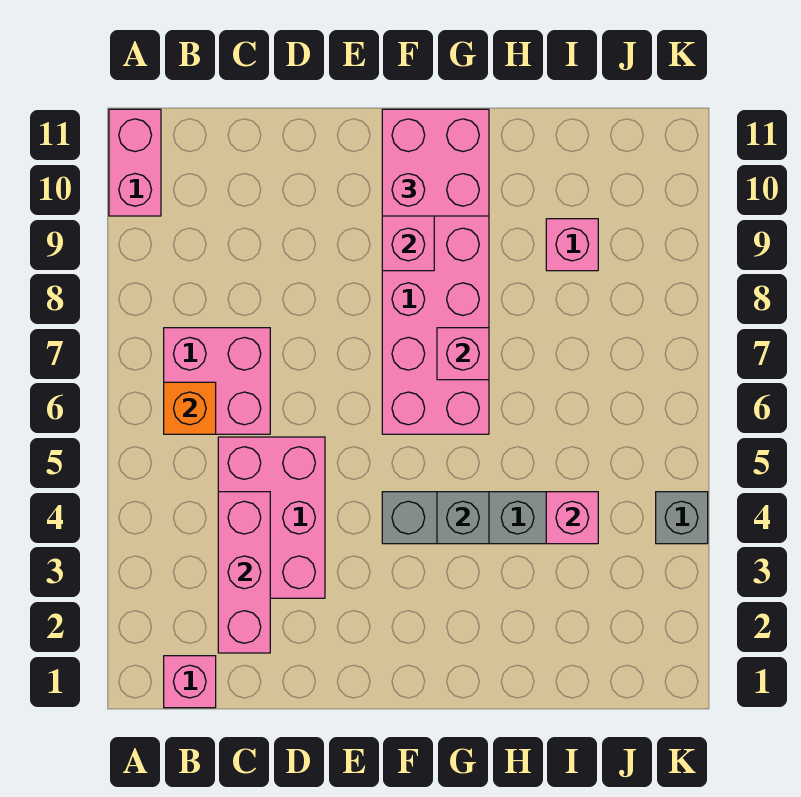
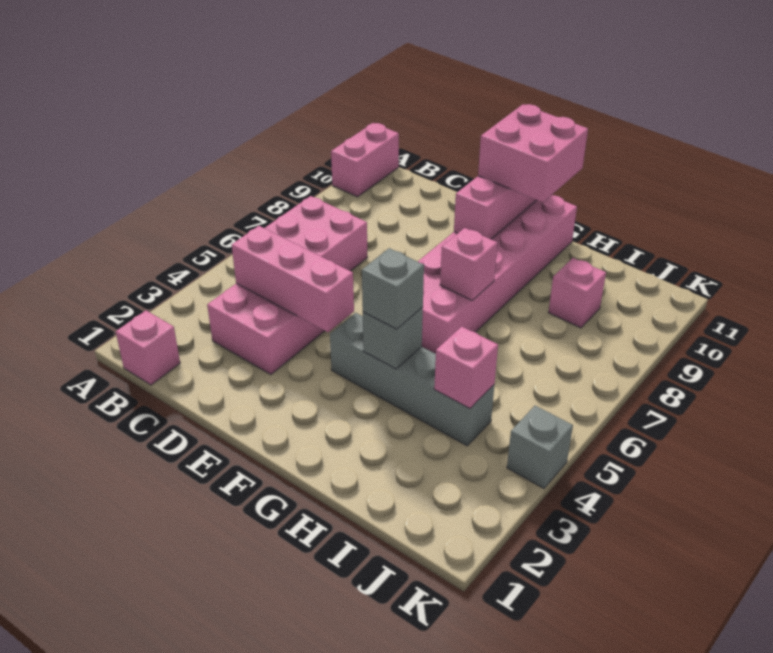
orange 1x1 brick [164,382,216,434] -> none
pink 1x3 brick [218,492,270,653] -> pink 1x3 brick turned to [232,226,354,332]
none -> grey 1x1 brick [362,248,424,329]

